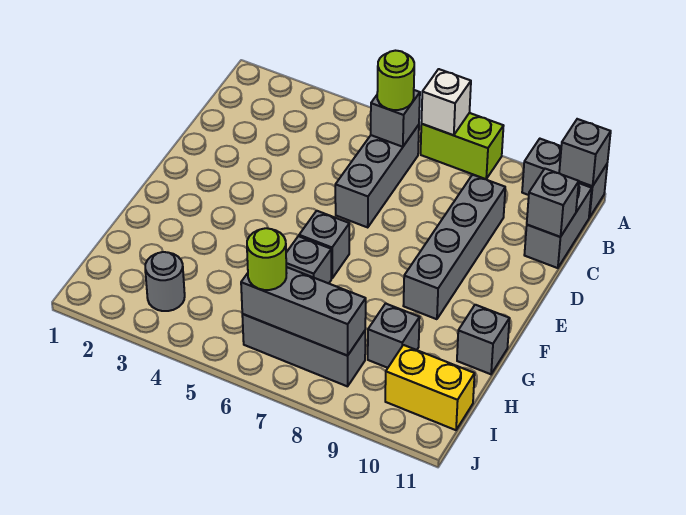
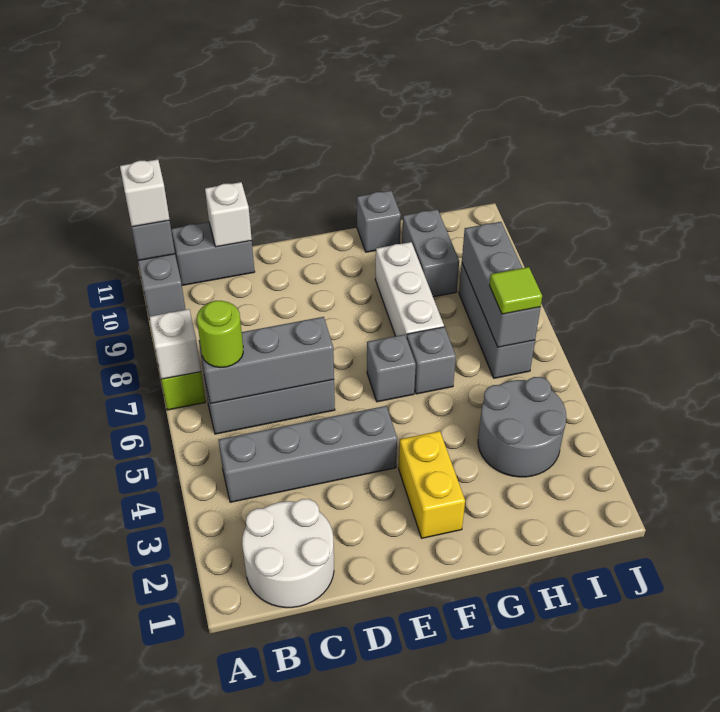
none -> white 1x1 brick [120,159,170,227]
none -> white 2x2 round brick [242,499,334,608]
grey 1x1 brick [371,90,420,147] -> grey 1x3 brick [199,317,334,404]
grey 1x4 brick [403,175,505,319] -> grey 1x4 brick moved to [219,406,397,502]
grey 1x1 brick [527,169,579,237] -> white 1x1 brick [205,182,252,247]
none -> white 1x3 brick [375,242,444,338]
grey 1x1 brick [368,304,420,368] -> grey 1x2 brick [402,209,459,297]
grey 1x1 round brick [145,252,185,311] -> grey 2x2 round brick [478,377,566,477]
lime 1x1 round brick [247,228,287,290] -> lime 1x1 tile [489,267,542,314]
yellow 1x2 brick [385,345,475,430] -> yellow 1x2 brick moved to [399,431,465,538]

